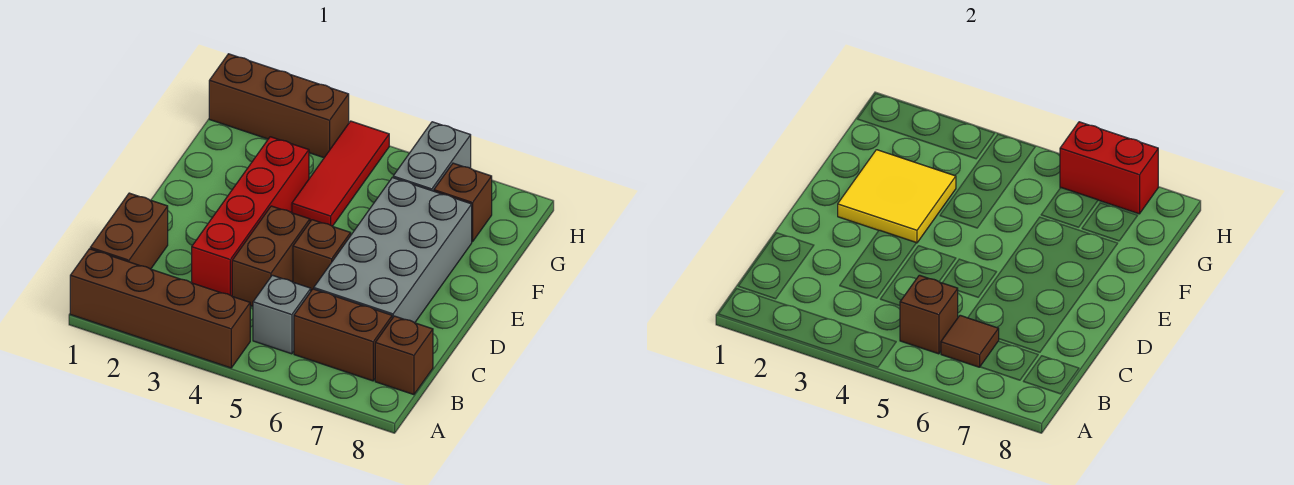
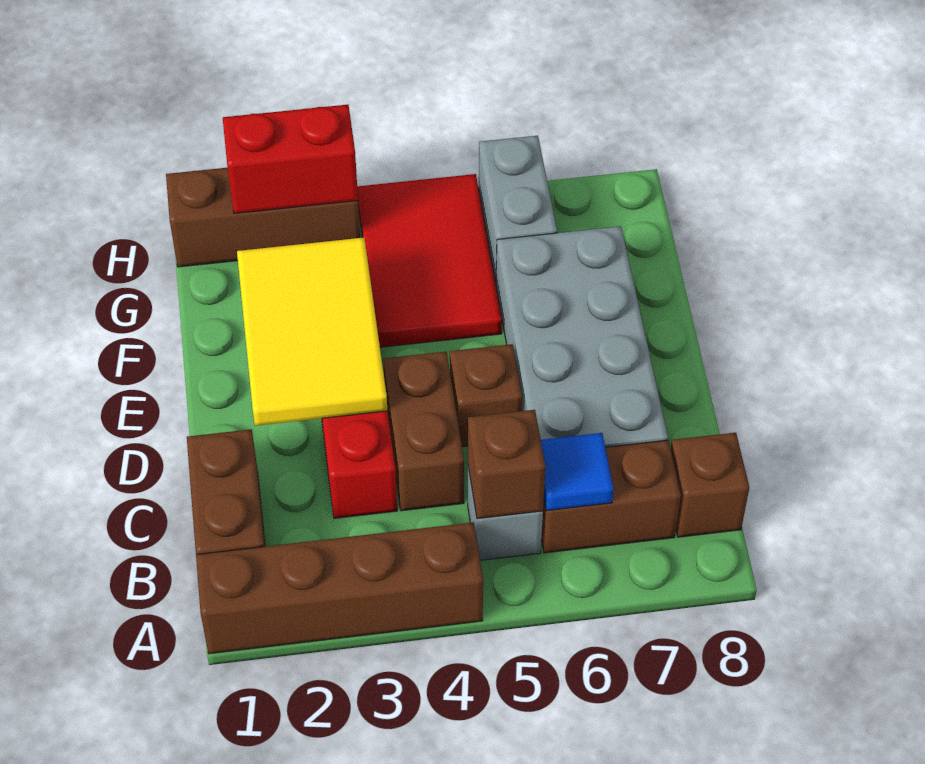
brown 1x1 tile [941,315,999,367] -> blue 1x1 tile [541,433,614,511]
yellow 2x2 tile [838,150,956,243] -> yellow 2x3 tile [237,238,387,426]
red 1x3 tile [292,121,389,226] -> red 2x3 tile [357,174,502,347]
brown 1x1 brick [434,163,492,242] -> none
red 1x2 brick [1060,122,1158,214] -> red 1x2 brick moved to [223,105,358,213]

